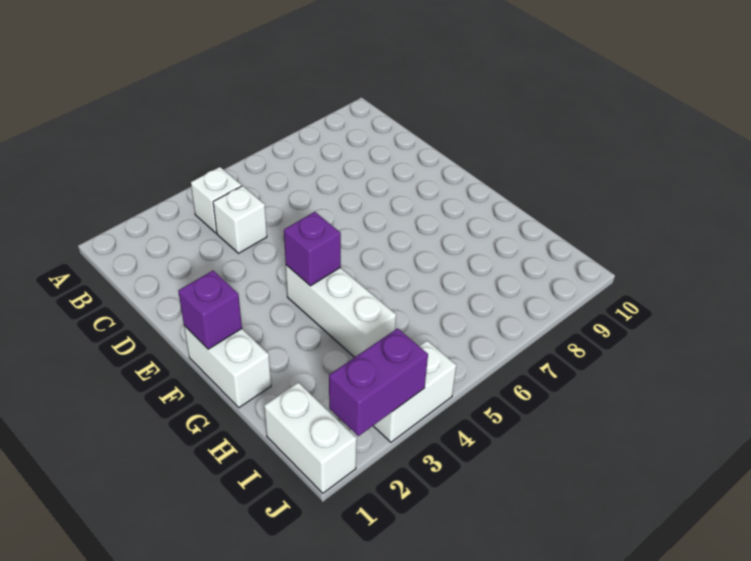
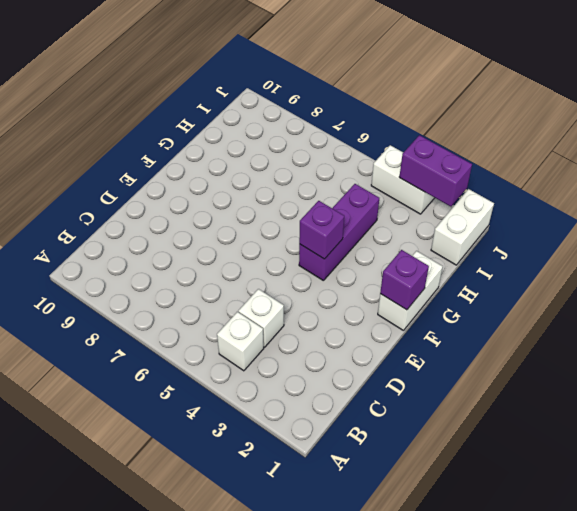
white 1x3 brick [286,265,396,357] -> purple 1x3 brick [299,184,379,281]

